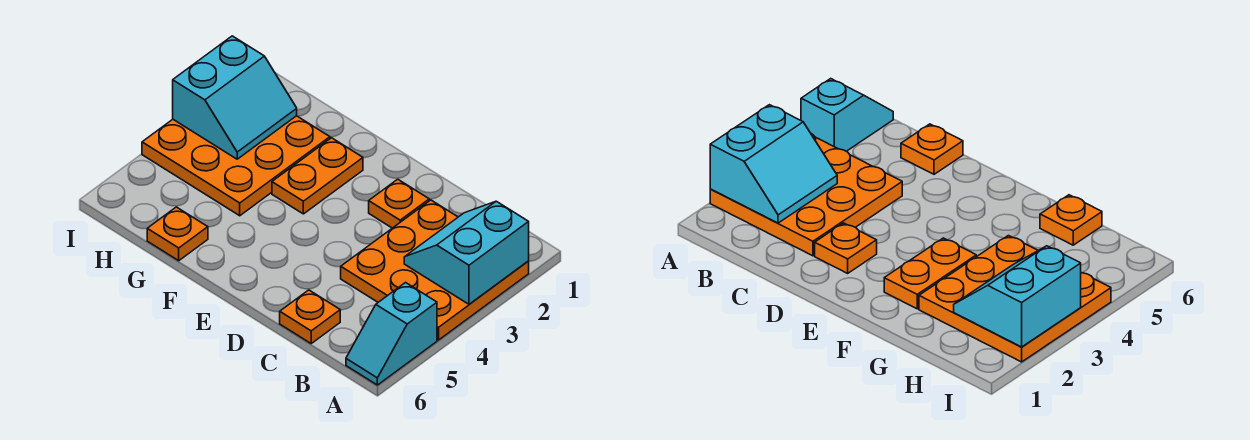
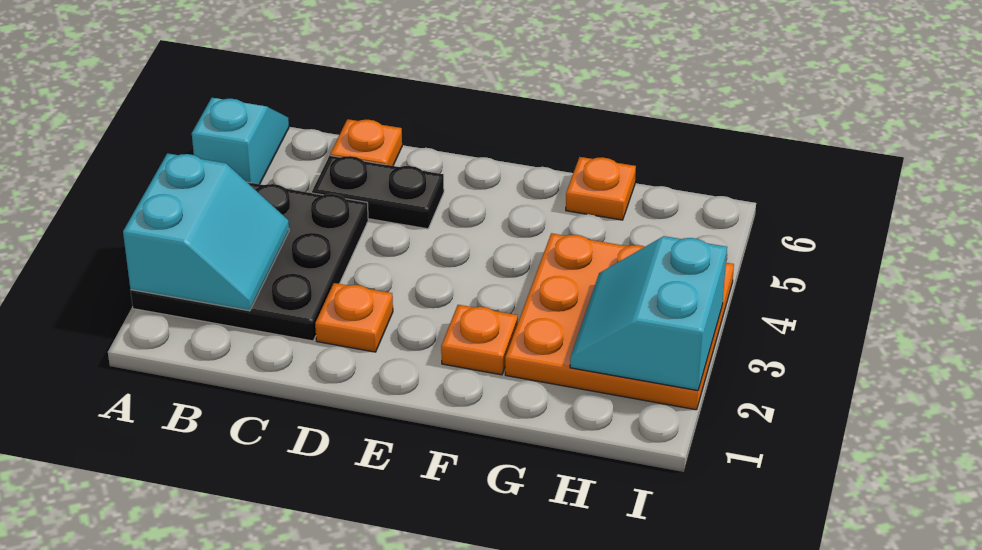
orange 3x3 plate [341,200,529,340] -> black 3x3 plate [131,182,368,341]
none -> black 1x2 plate [312,156,444,229]
orange 1x2 plate [272,138,363,214] -> orange 1x1 plate [441,305,518,375]

